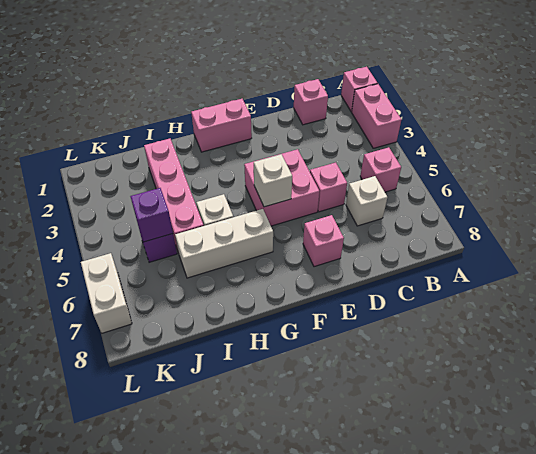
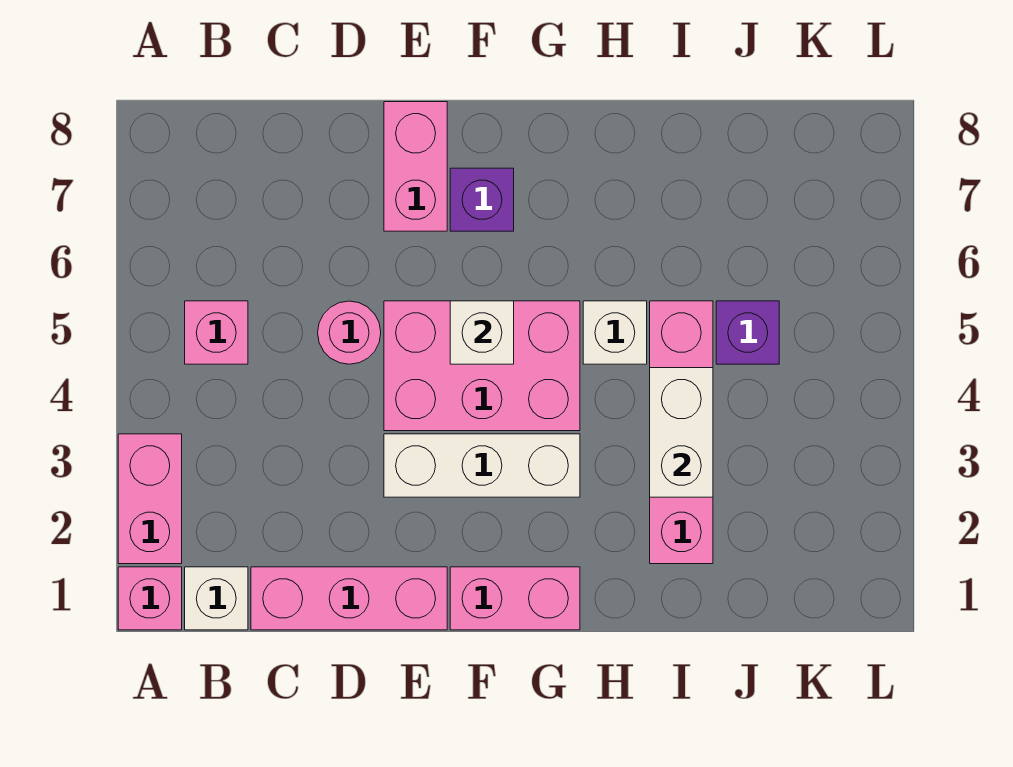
pink 1x1 brick [294,79,328,125] -> pink 1x3 brick [251,567,447,630]
white 1x1 brick [346,176,388,226] -> white 1x1 brick moved to [185,567,248,630]
pink 1x1 brick [310,163,347,212] -> pink 1x1 round brick [318,301,381,364]
pink 2x2 brick [244,149,319,226] -> pink 2x3 brick [384,301,580,431]
pink 1x1 brick [303,215,344,267] -> pink 1x2 brick [384,102,447,231]
white 1x3 brick [175,209,273,278] -> white 1x3 brick moved to [384,434,580,497]
purple 1x1 brick [130,188,173,242] -> purple 1x1 brick moved to [450,168,514,231]
white 1x2 brick [81,253,132,333] -> white 1x2 brick moved to [650,368,713,497]

